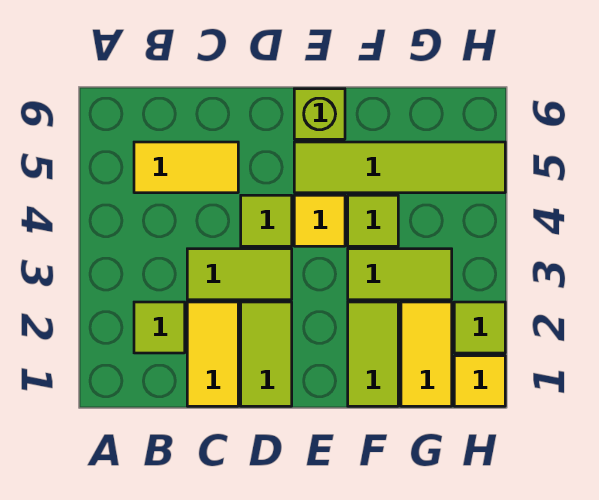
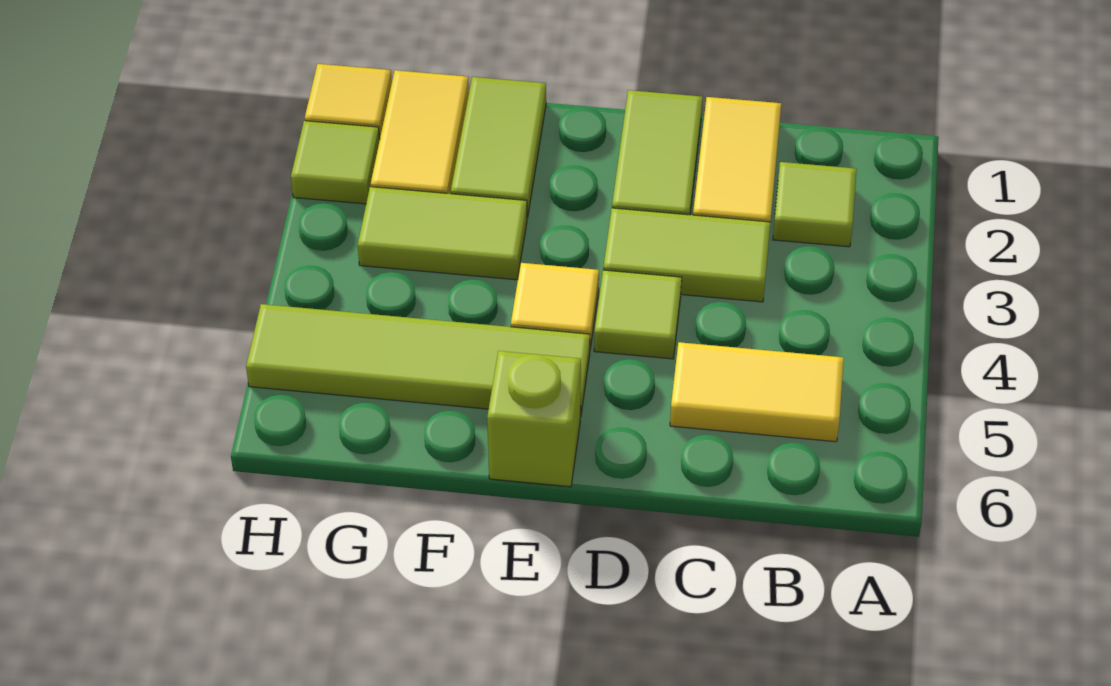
lime 1x1 tile [348,195,398,246] -> none

